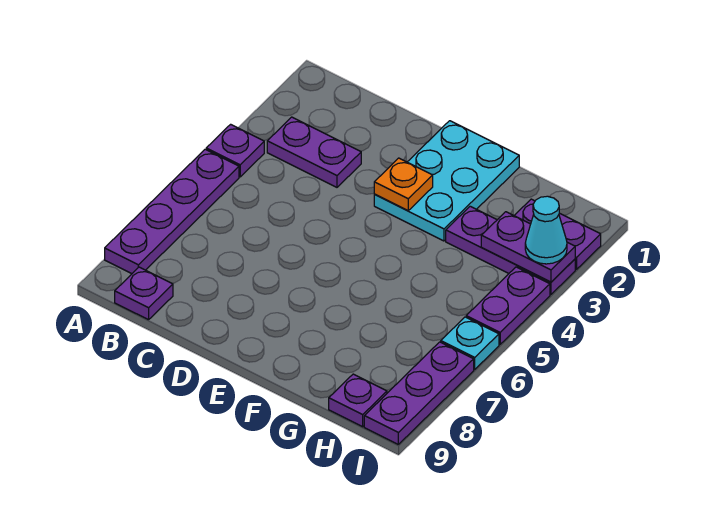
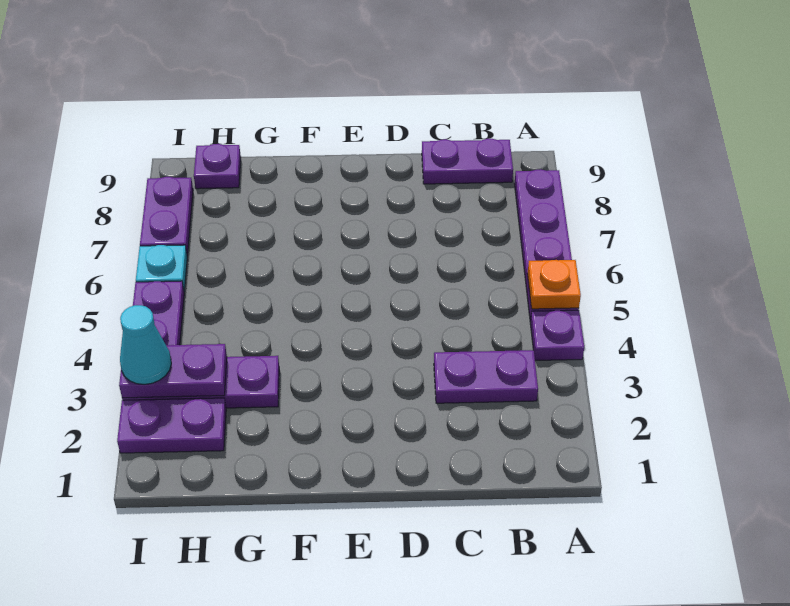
purple 1x1 plate [115,267,173,320] -> purple 1x2 plate [422,139,513,184]
cyan 2x3 plate [374,121,519,241] -> none
orange 1x1 plate [374,158,433,210] -> orange 1x1 plate moved to [527,260,581,309]
purple 1x3 plate [364,342,474,444] -> purple 1x2 plate [140,177,193,256]

